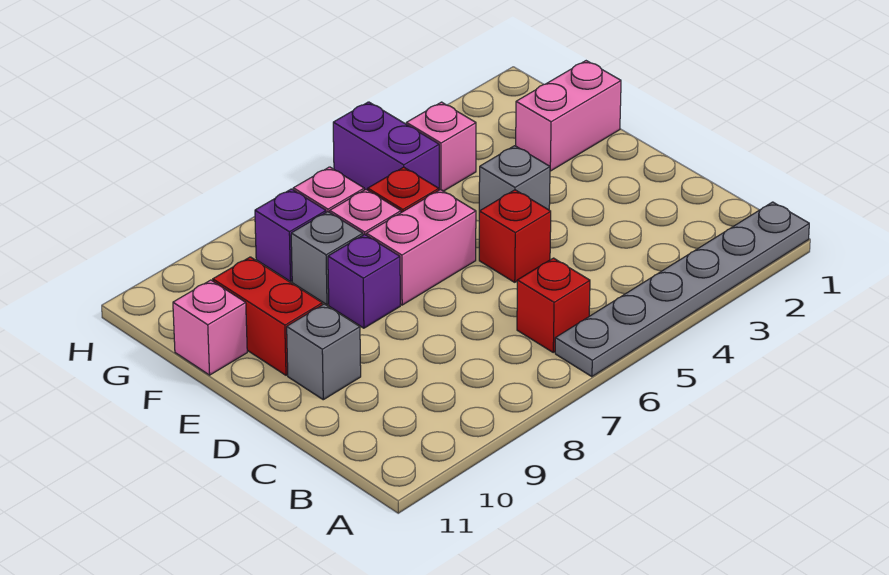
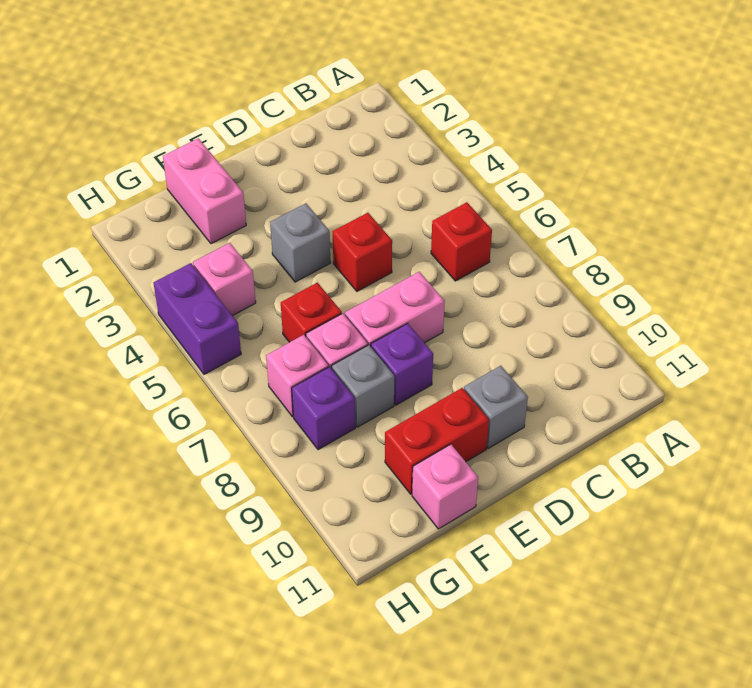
grey 1x6 plate [555,202,809,377] -> none
pink 1x2 brick [366,190,476,305] -> pink 1x2 brick turned to [345,272,445,347]
purple 1x2 brick [333,102,439,190] -> purple 1x2 brick turned to [154,263,241,374]

